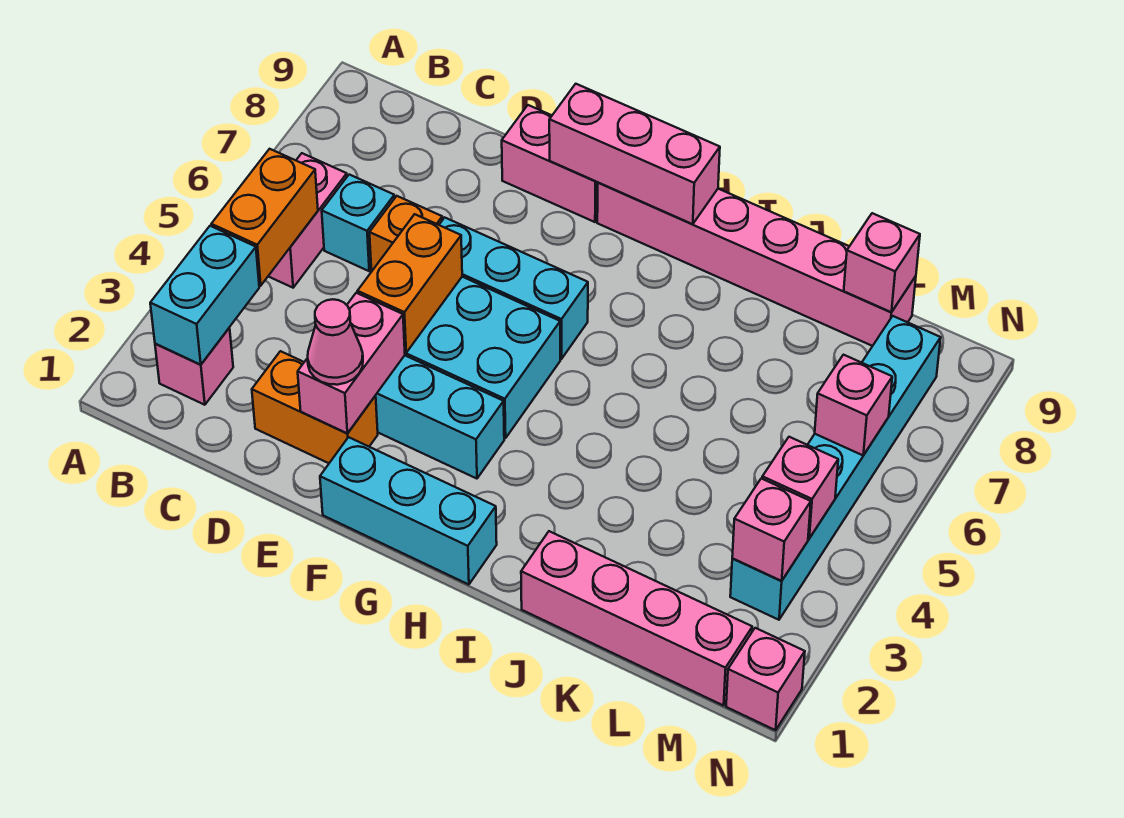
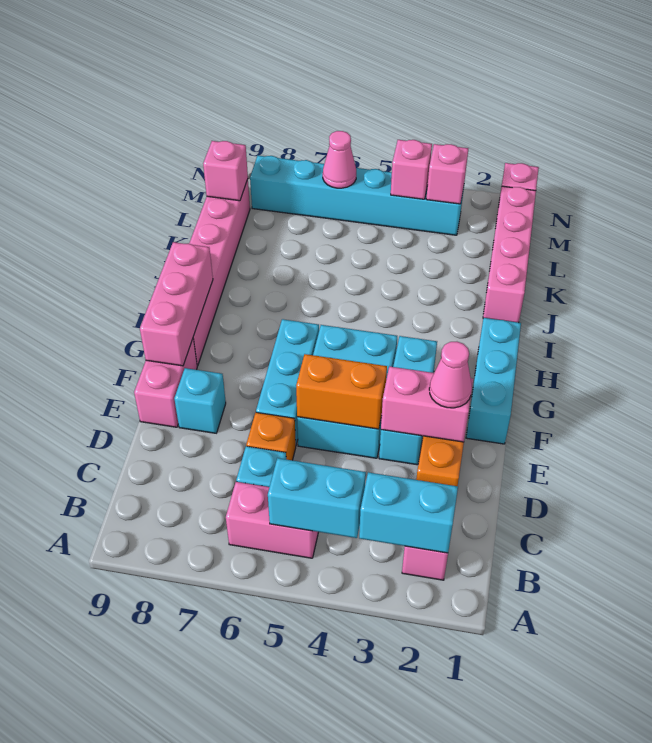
orange 1x2 brick [211,149,318,286] -> cyan 1x2 brick [268,458,366,538]
none -> cyan 1x1 brick [174,368,226,433]
pink 1x1 brick [815,355,892,455] -> pink 1x1 cone [323,131,356,188]

